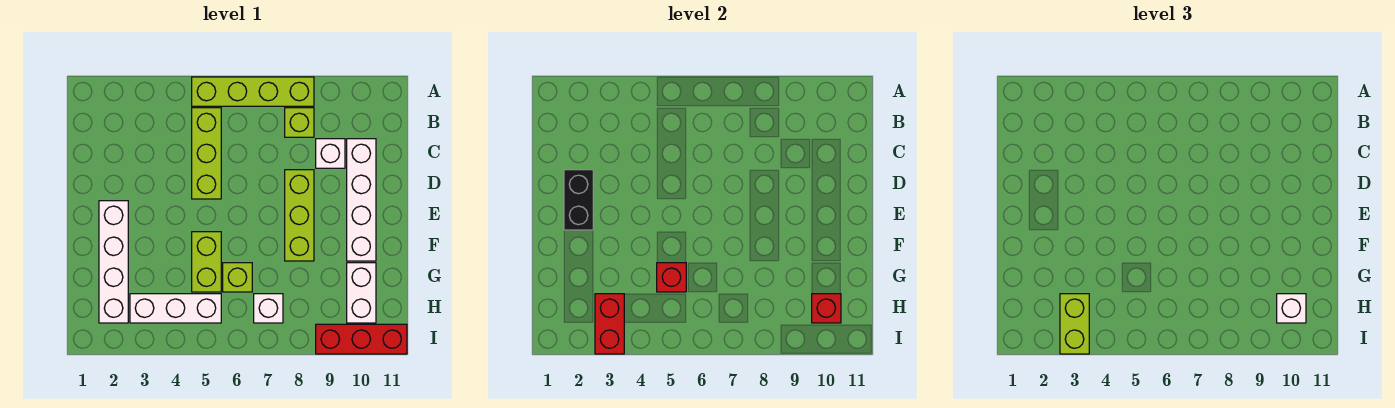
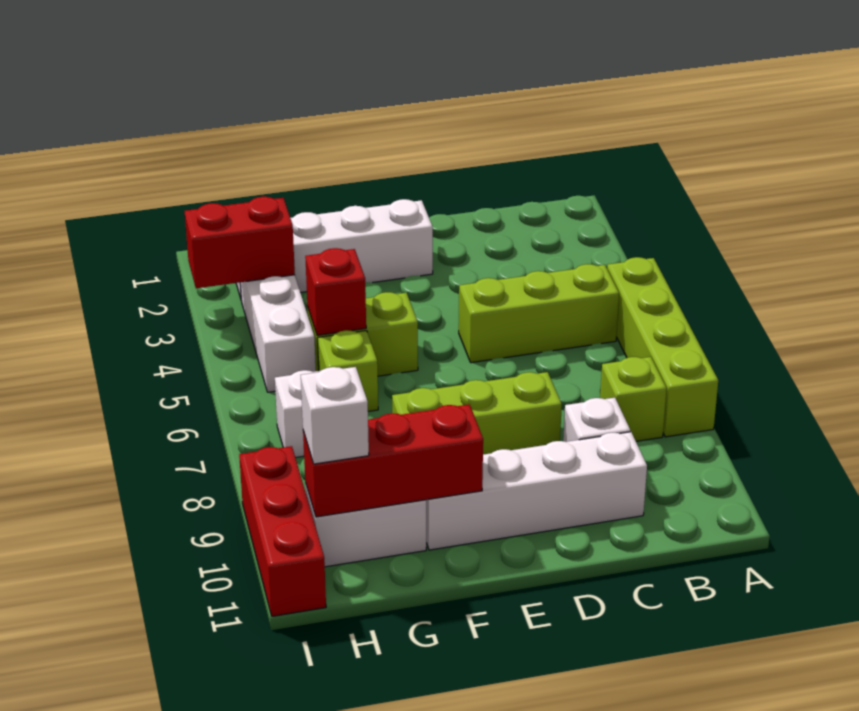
black 1x2 brick [564,170,593,230] -> none
lime 1x2 brick [1060,294,1089,354] -> none
red 1x1 brick [812,294,841,323] -> red 1x3 brick [303,404,483,517]

